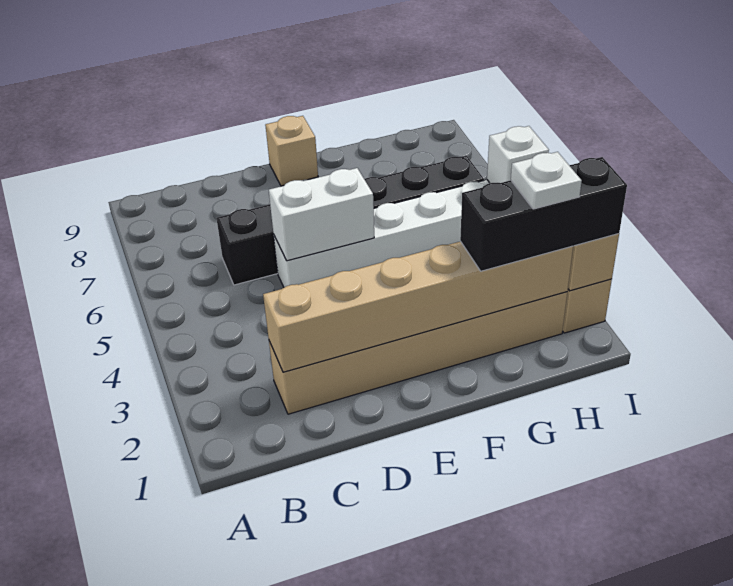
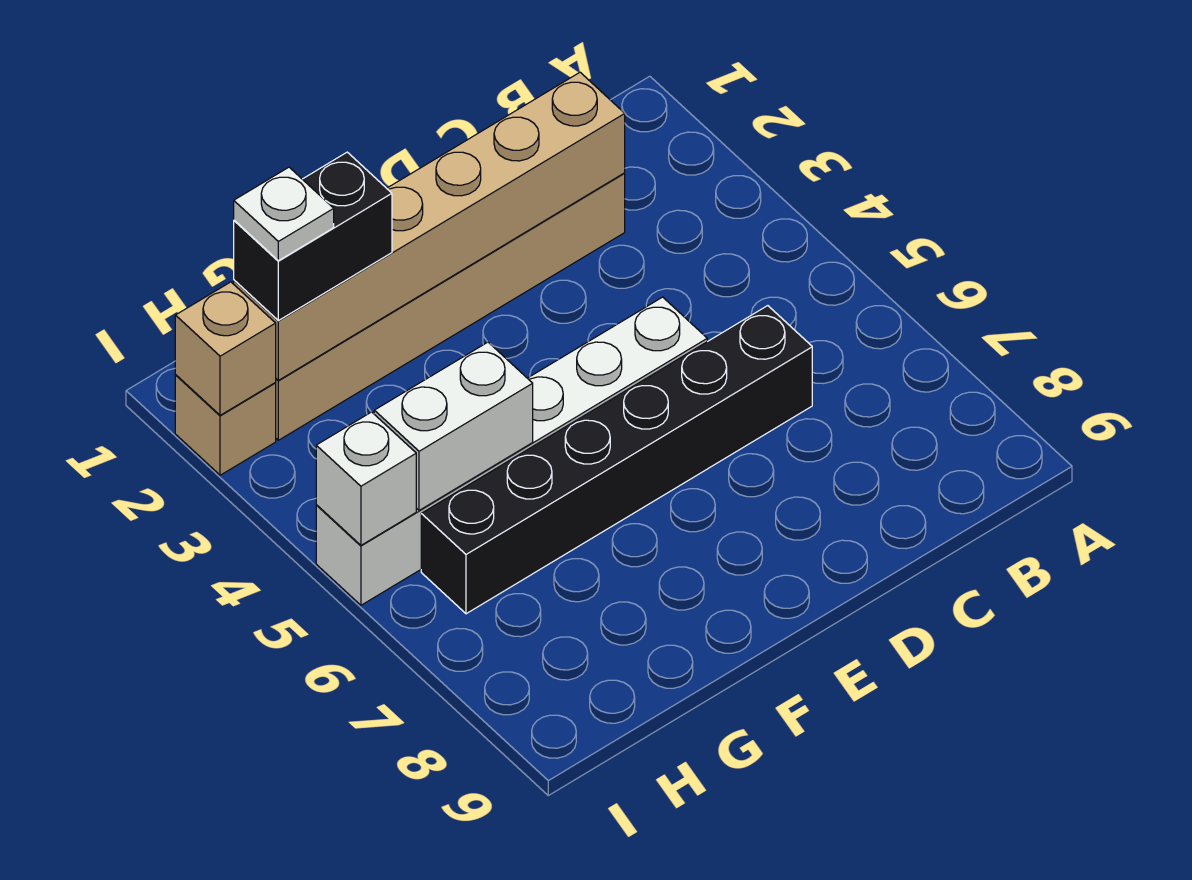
white 1x2 brick [269,168,374,261] -> white 1x2 brick moved to [374,342,533,510]
tan 1x1 brick [265,116,318,186] -> none
black 1x3 brick [460,157,627,271] -> black 1x2 brick [234,152,392,321]

